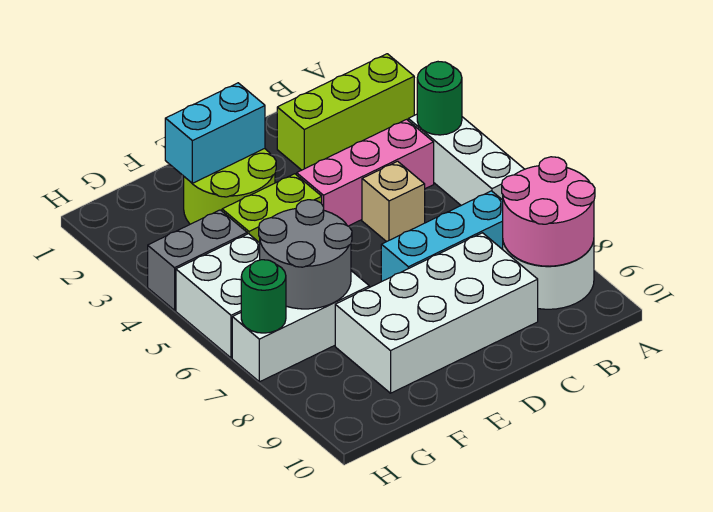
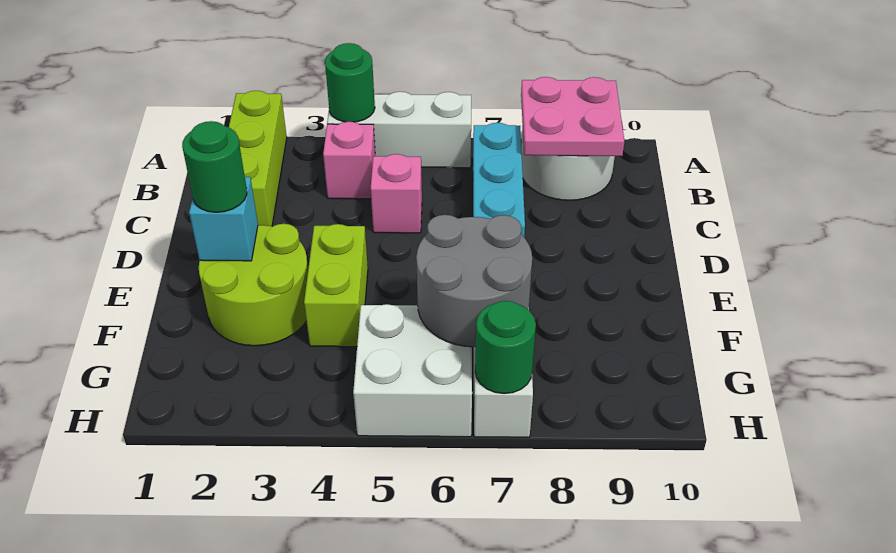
pink 2x2 round brick [502,157,595,266] -> pink 2x2 plate [521,77,624,156]
pink 1x3 brick [297,119,434,226] -> pink 1x1 brick [323,122,375,199]
tan 1x1 brick [362,161,425,242] -> pink 1x1 brick [371,154,422,233]
white 2x4 brick [335,233,538,393] -> none
cyan 1x2 brick [165,83,265,183] -> cyan 1x1 brick [189,177,258,261]
none -> green 1x1 round brick [182,121,247,212]
grey 1x2 brick [148,210,247,310] -> none

